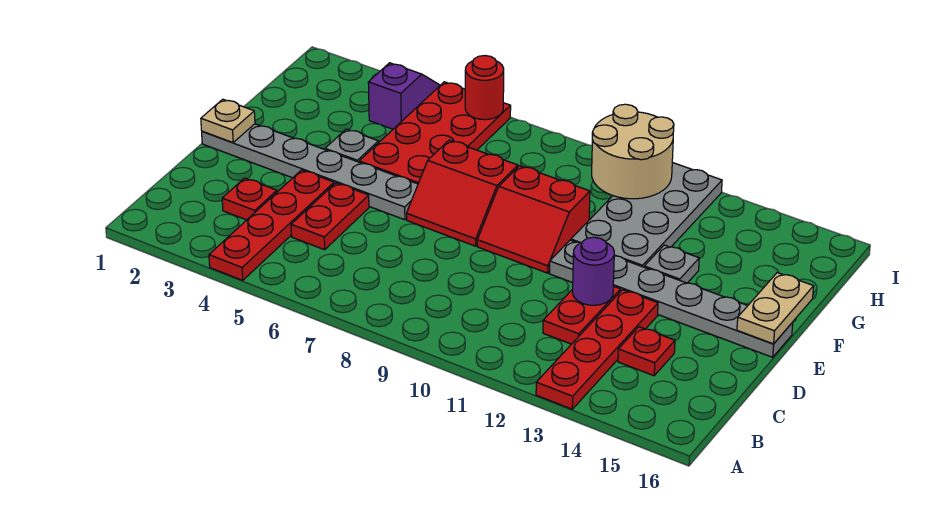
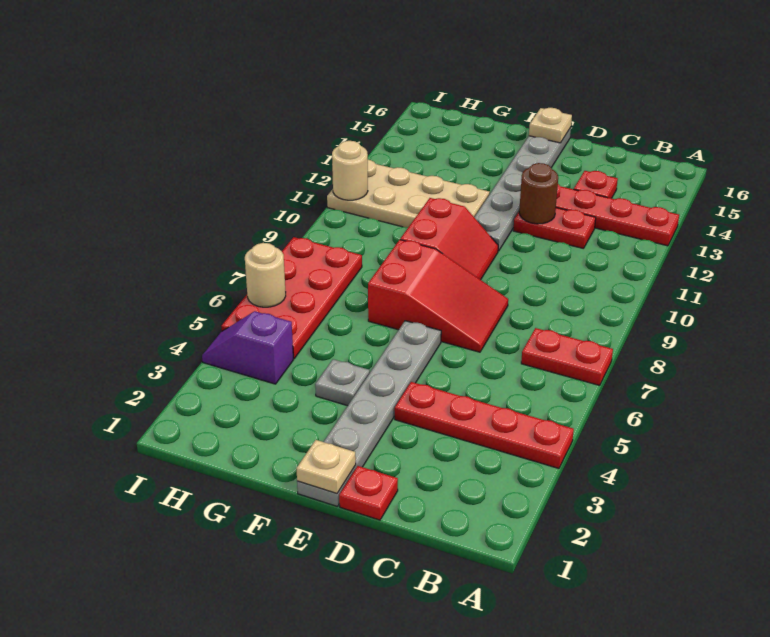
red 1x1 plate [222,178,277,220] -> red 1x1 plate moved to [339,466,398,520]
red 1x2 plate [291,183,369,250] -> red 1x2 plate moved to [521,328,613,385]
purple 1x1 round brick [573,237,614,305] -> brown 1x1 round brick [519,163,558,224]
red 2x2 slope [407,140,518,246] -> red 2x3 slope [368,240,508,352]
tan 1x2 plate [737,273,814,344] -> tan 1x1 plate [529,108,572,143]
red 2x4 plate [359,82,511,184] -> red 2x4 plate turned to [221,237,362,359]
grey 2x4 plate [571,162,722,267] -> tan 2x4 plate [327,160,490,227]
grey 1x1 plate [644,245,699,283] -> none
tan 2x2 round brick [592,104,674,199] -> tan 1x1 round brick [332,141,368,200]
red 1x1 round brick [465,56,504,120] -> tan 1x1 round brick [245,243,286,307]

